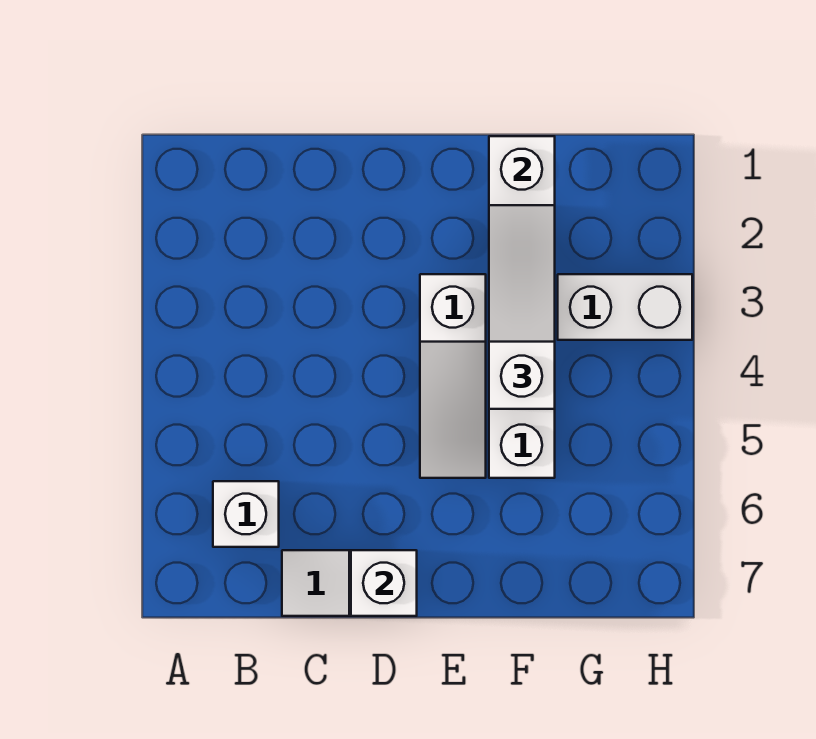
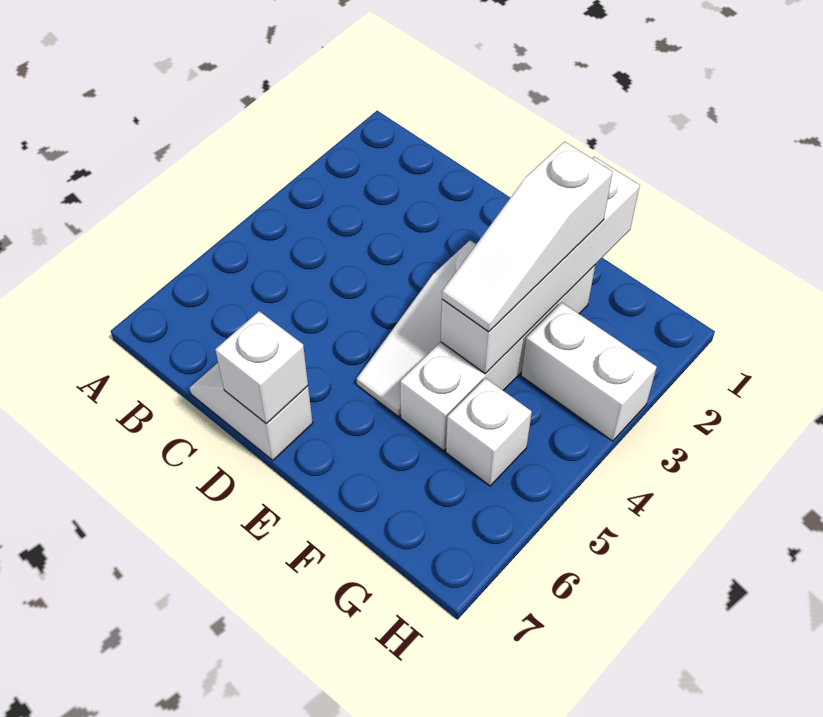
white 1x1 brick [213,481,279,547] -> white 1x1 brick moved to [446,378,532,486]
white 1x3 slope [489,205,555,409] -> white 1x3 slope turned to [442,142,613,332]

